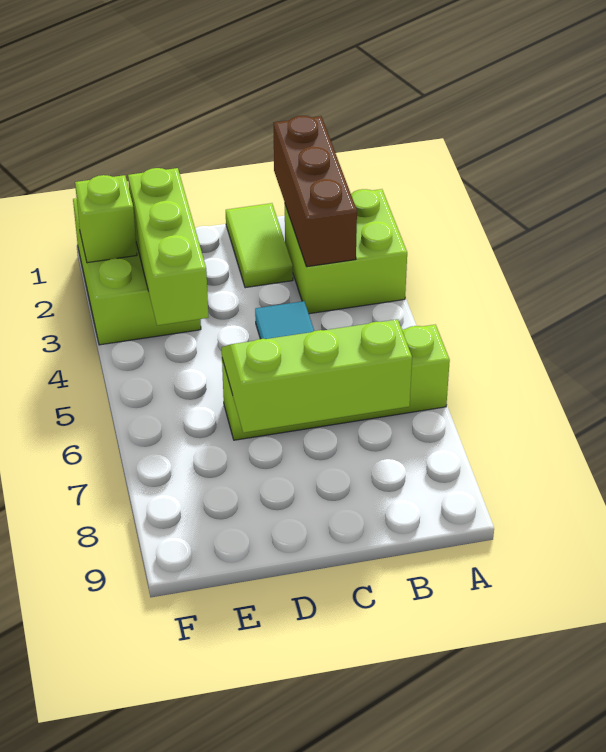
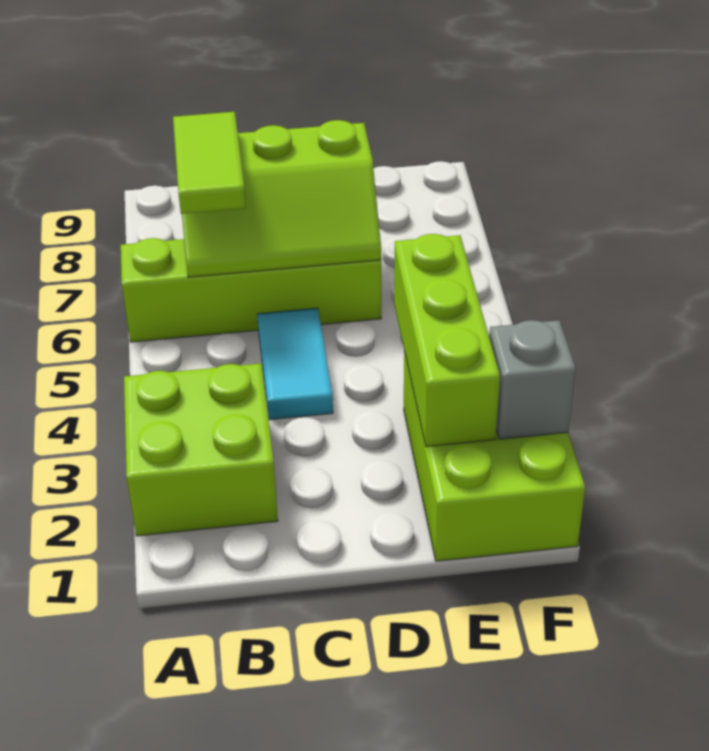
brown 1x3 brick [274,116,357,267] -> none
lime 1x2 tile [226,203,293,288] -> lime 1x2 tile moved to [173,112,246,214]
lime 1x1 brick [75,175,137,263] -> grey 1x1 brick [489,320,576,439]

